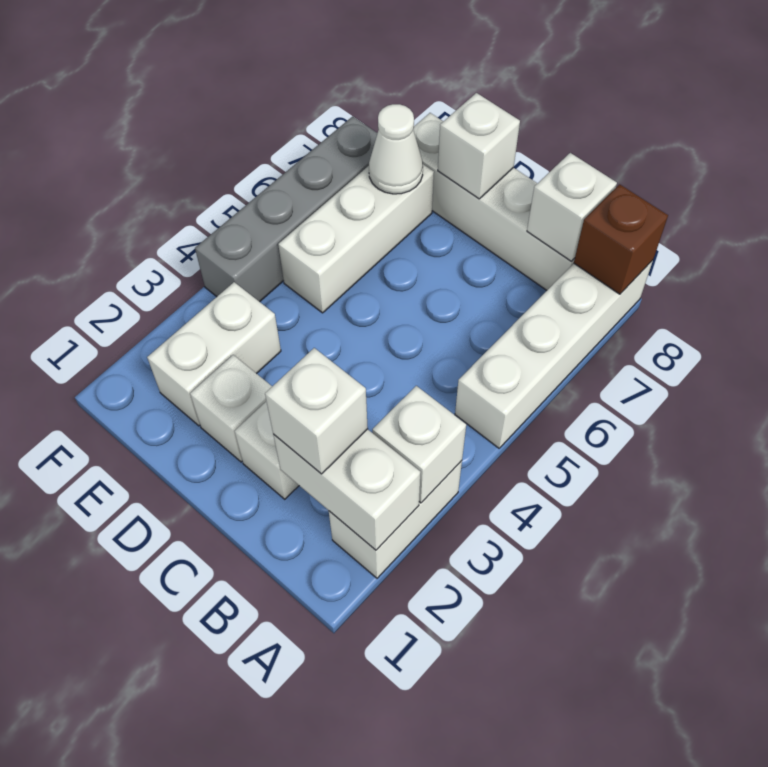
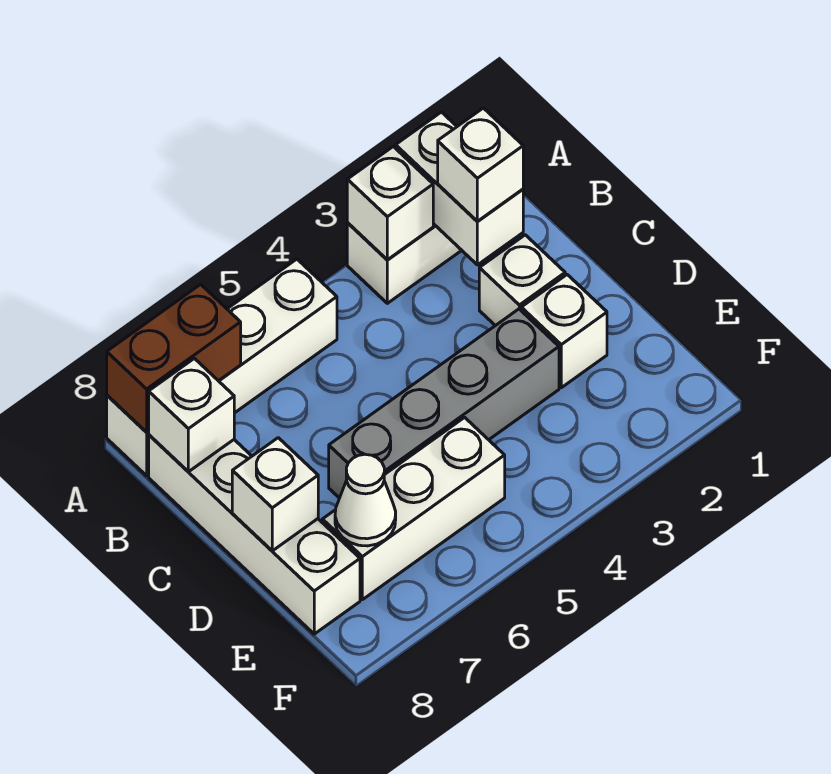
brown 1x1 brick [574,184,668,294] -> brown 1x2 brick [107,284,241,432]
white 1x2 brick [147,282,281,426] -> none
grey 1x4 brick [195,116,377,302] -> grey 1x4 brick moved to [329,309,559,498]

